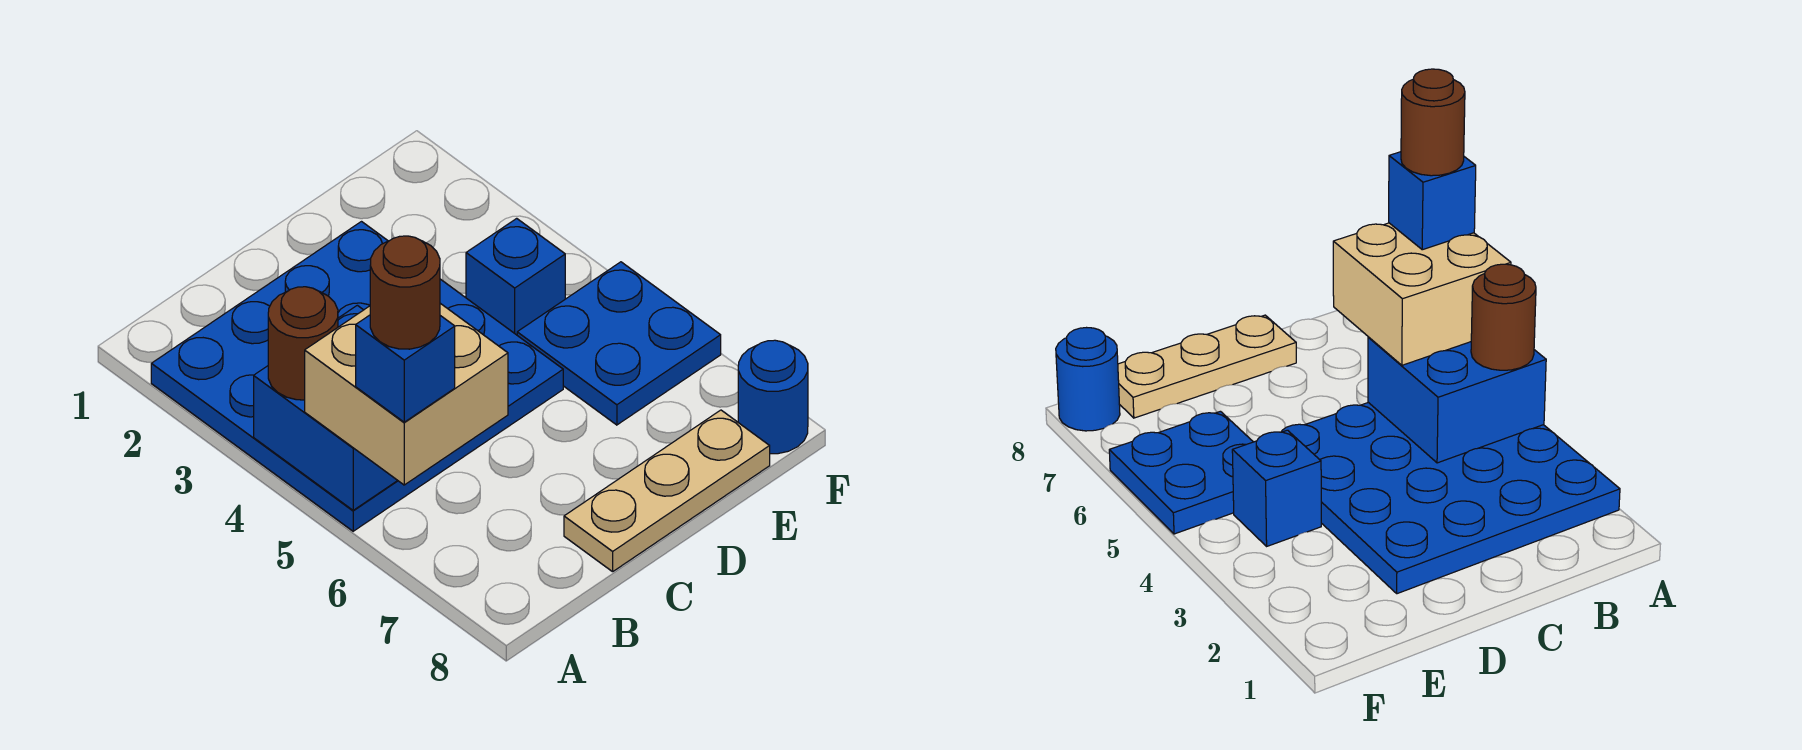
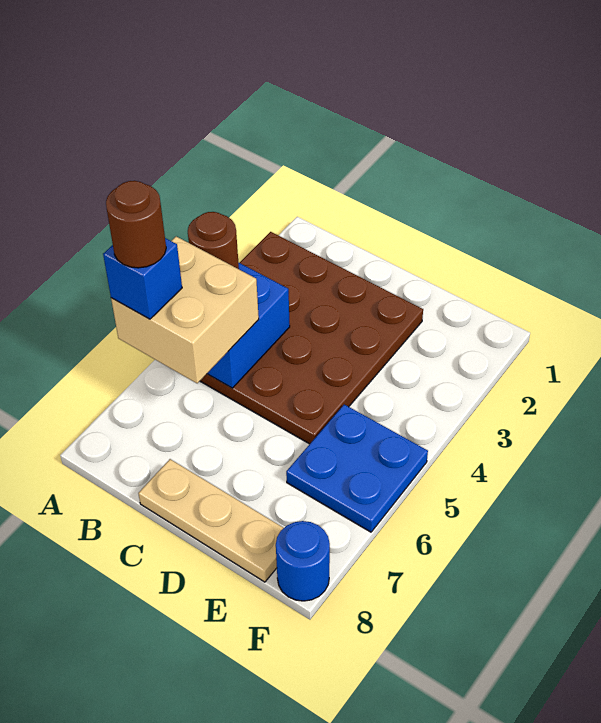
blue 4x4 plate [151,222,563,531] -> brown 4x4 plate [200,232,423,444]
blue 1x1 brick [466,218,565,335] -> none

